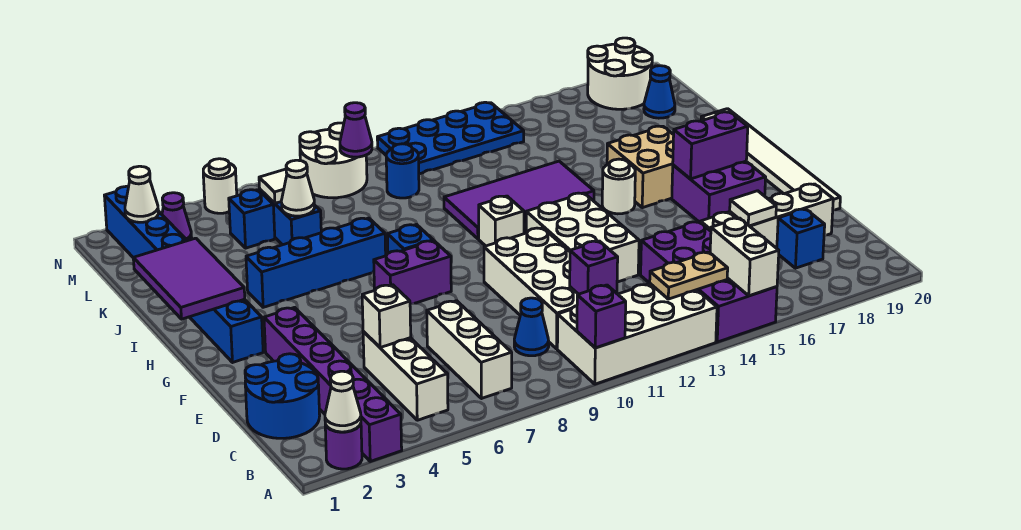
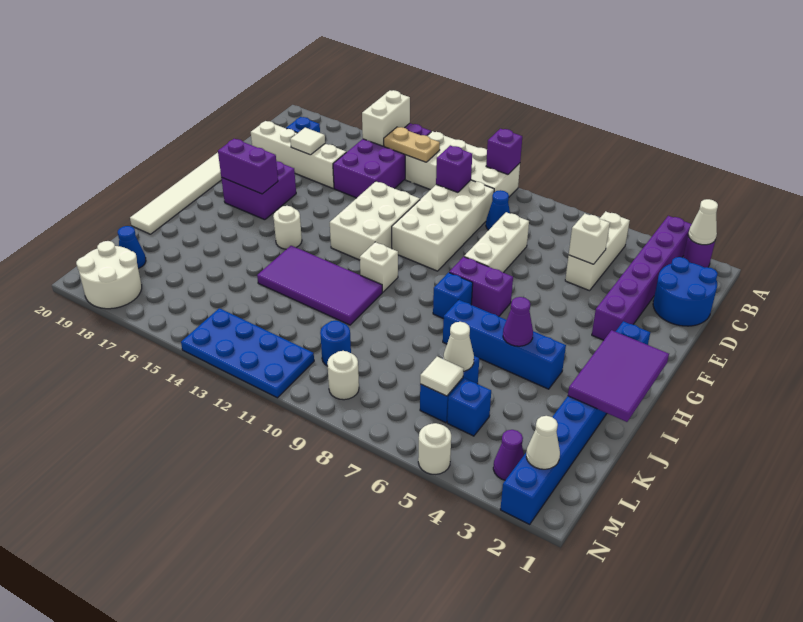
white 1x3 brick [427,301,512,399] -> white 1x3 brick moved to [464,212,529,273]
tan 2x2 brick [607,126,674,208] -> none
white 2x2 round brick [300,123,367,198] -> white 1x1 round brick [327,351,359,400]
purple 1x1 cone [340,103,372,157] -> purple 1x1 cone moved to [503,297,533,346]

